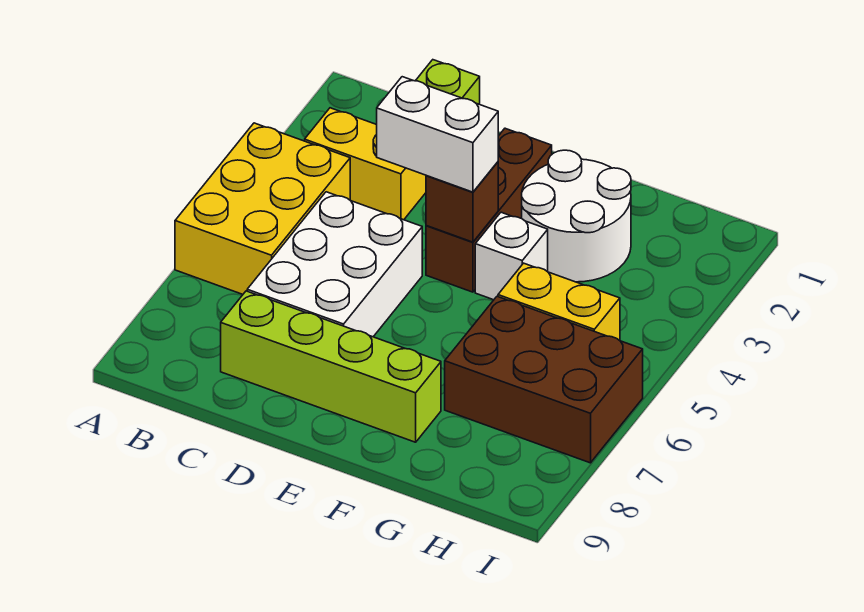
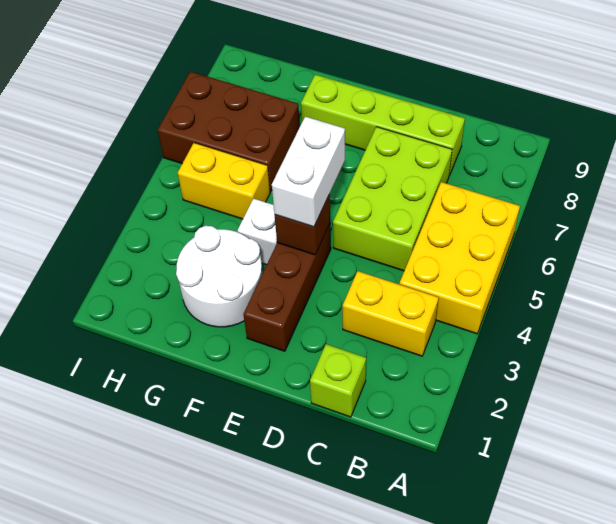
white 2x3 brick [247,192,422,337] -> lime 2x3 brick [333,127,452,271]
white 1x2 brick [377,77,498,192] -> white 1x2 brick turned to [272,117,345,227]

